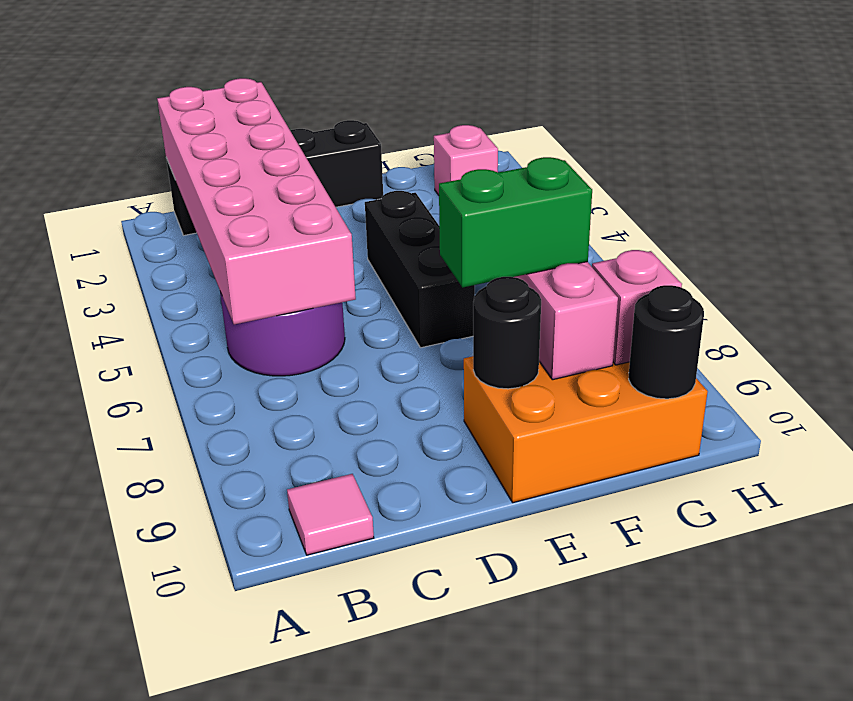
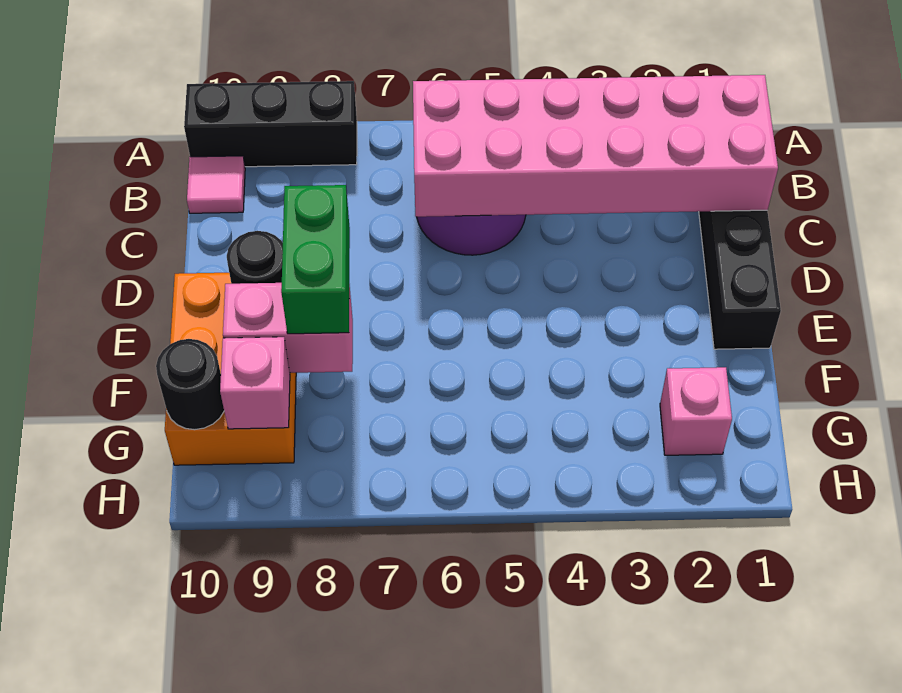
black 1x3 brick [365,191,475,348] -> black 1x3 brick moved to [184,81,357,167]

